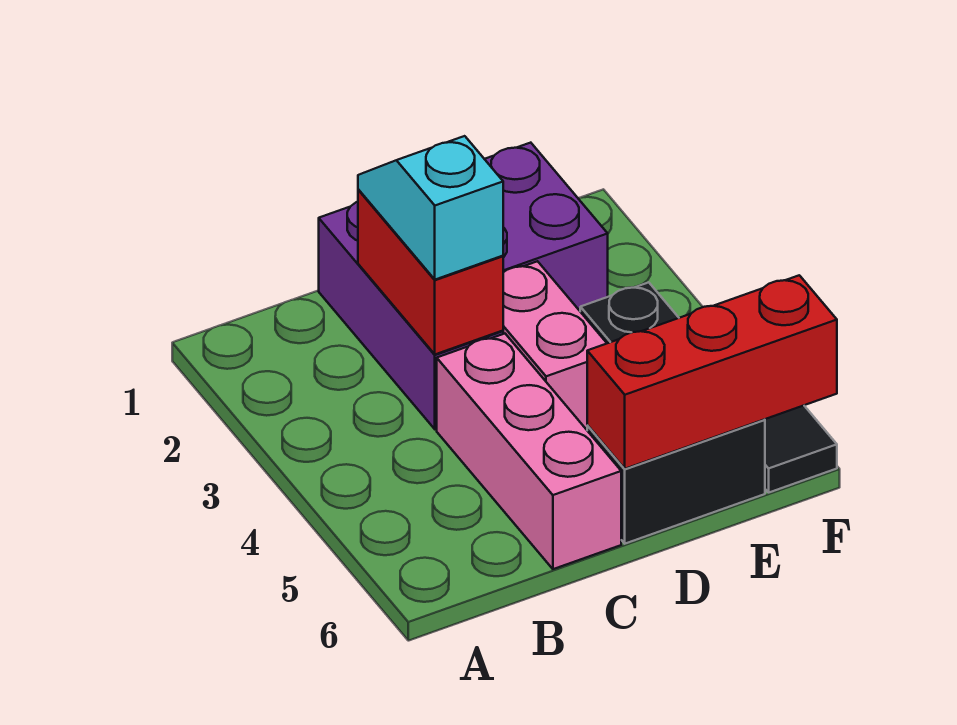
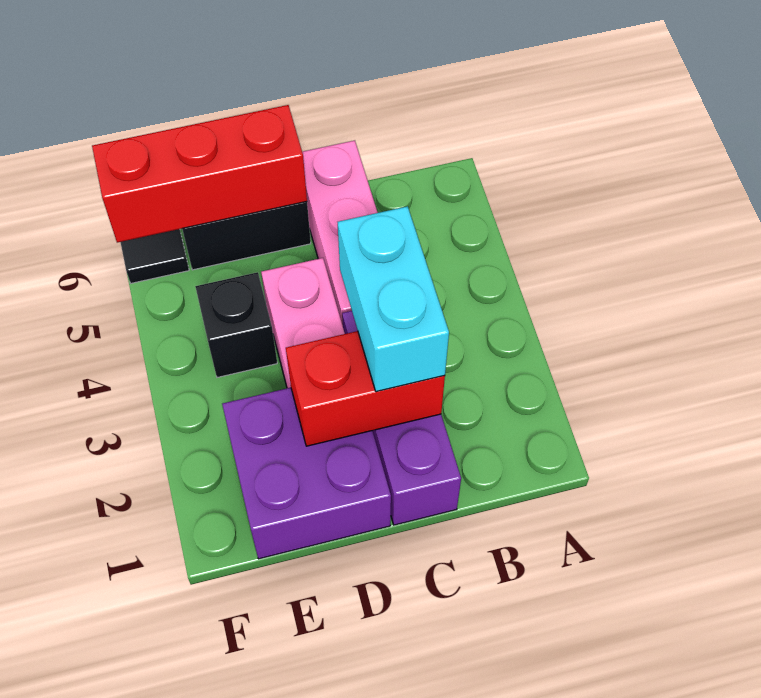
red 1x2 brick [358,189,503,354] -> red 1x2 brick turned to [286,331,445,446]
cyan 1x2 slope [358,136,503,280] -> cyan 1x2 brick [338,206,449,392]

